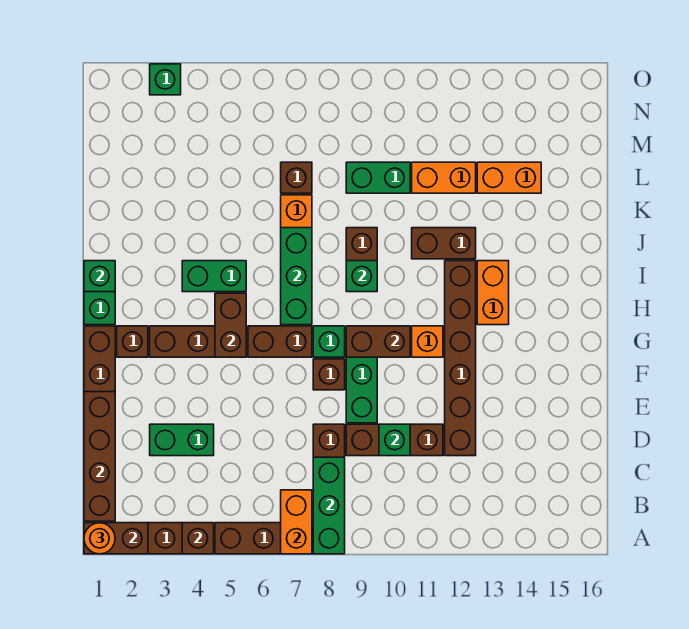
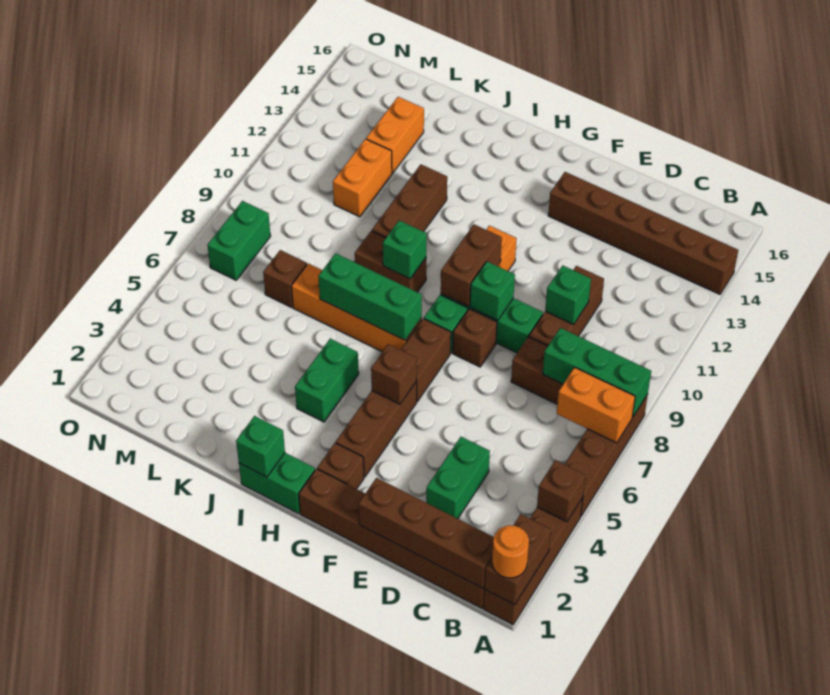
brown 1x6 brick [445,261,476,456] -> brown 1x6 brick moved to [548,172,738,294]
brown 1x2 brick [215,293,246,357] -> brown 1x1 brick [371,344,417,404]
orange 1x2 brick [477,261,509,325] -> none
brown 1x2 brick [412,228,476,259] -> brown 1x3 brick [372,164,447,238]
green 1x2 brick [346,162,410,193] -> green 1x2 brick moved to [207,201,271,280]
green 1x1 brick [150,64,181,95] -> green 1x1 brick moved to [470,262,515,321]

